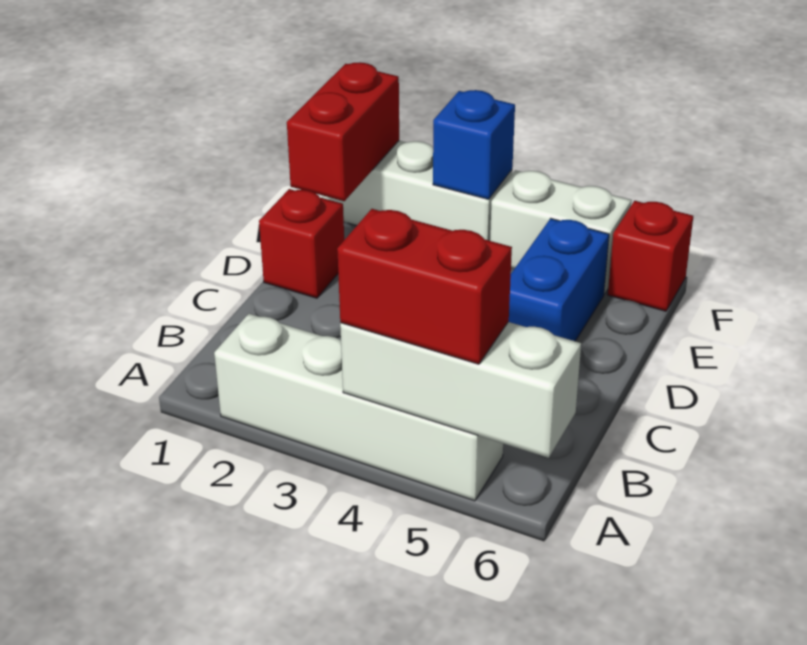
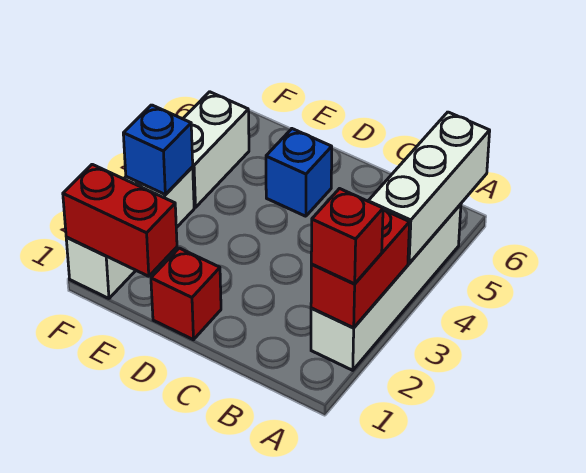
red 1x2 brick [337,209,512,364] -> red 1x2 brick moved to [311,210,410,328]
blue 1x2 brick [509,218,609,341] -> blue 1x1 brick [266,129,332,216]
red 1x1 brick [608,201,693,311] -> red 1x1 brick moved to [311,189,383,284]

